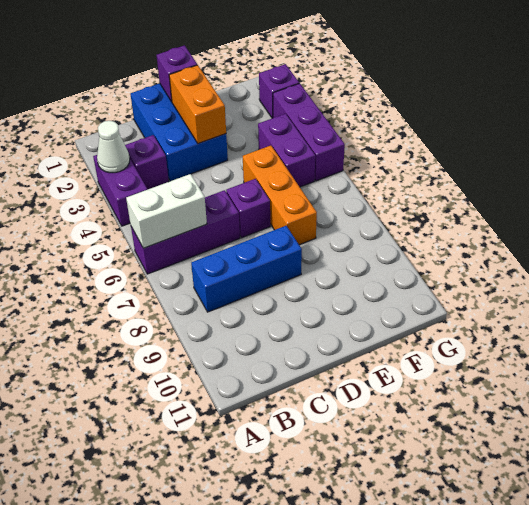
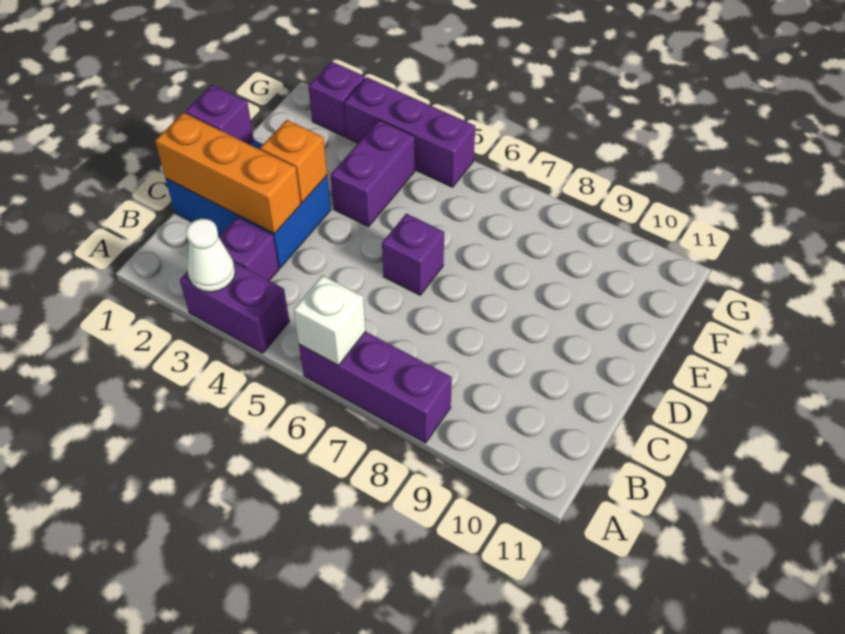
purple 1x3 brick [131,190,240,274] -> purple 1x3 brick turned to [299,332,452,443]
white 1x2 brick [126,174,207,248] -> white 1x1 brick [293,275,366,365]
blue 1x3 brick [191,226,302,312] -> none
orange 1x2 brick [169,65,226,144] -> orange 1x1 brick [260,120,327,203]
orange 1x3 brick [243,146,317,245] -> orange 1x3 brick moved to [155,113,301,234]
purple 1x2 brick [258,114,315,187] -> purple 1x2 brick turned to [330,120,415,227]

